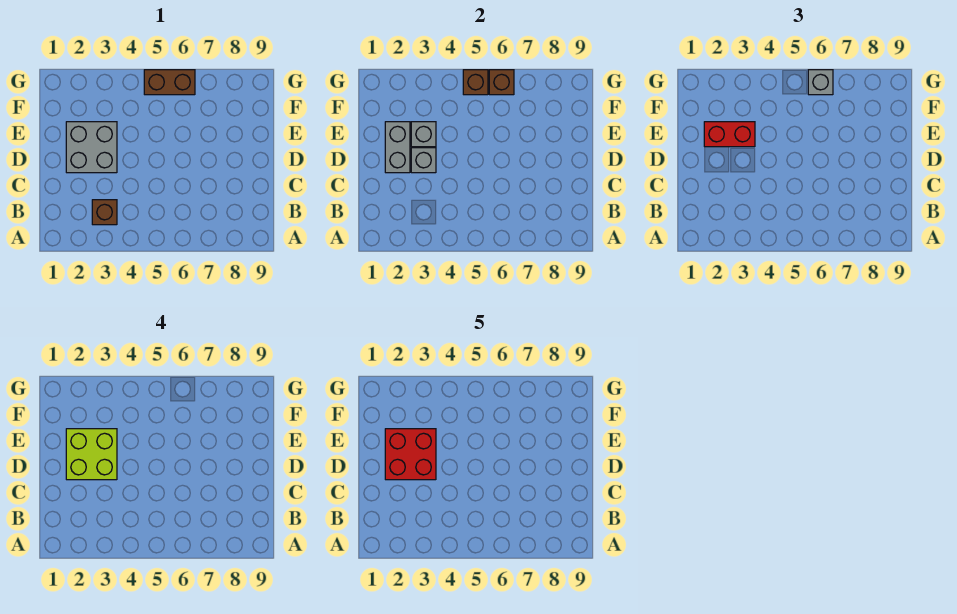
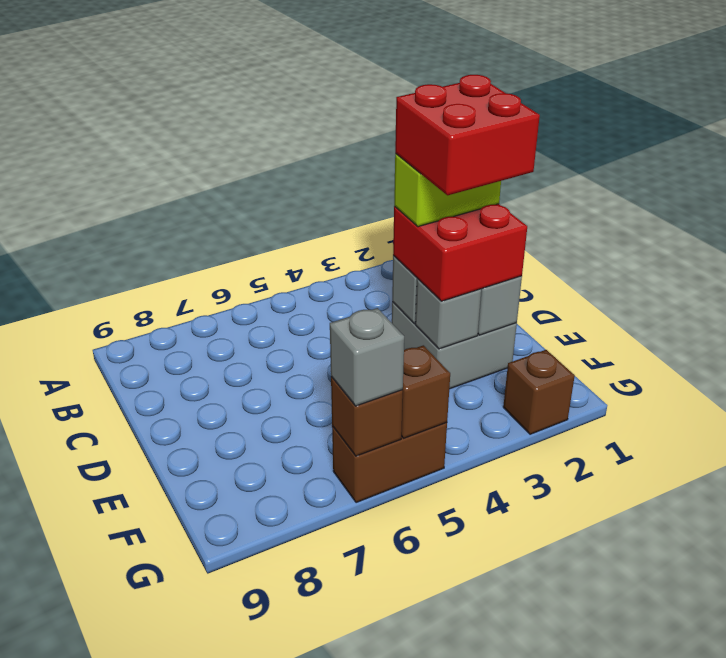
brown 1x1 brick [92,200,117,225] -> brown 1x1 brick moved to [503,350,575,434]
lime 2x2 brick [66,429,117,480] -> lime 1x2 brick [394,154,501,227]
red 1x2 brick [704,122,755,147] -> red 2x2 brick [393,204,527,301]

